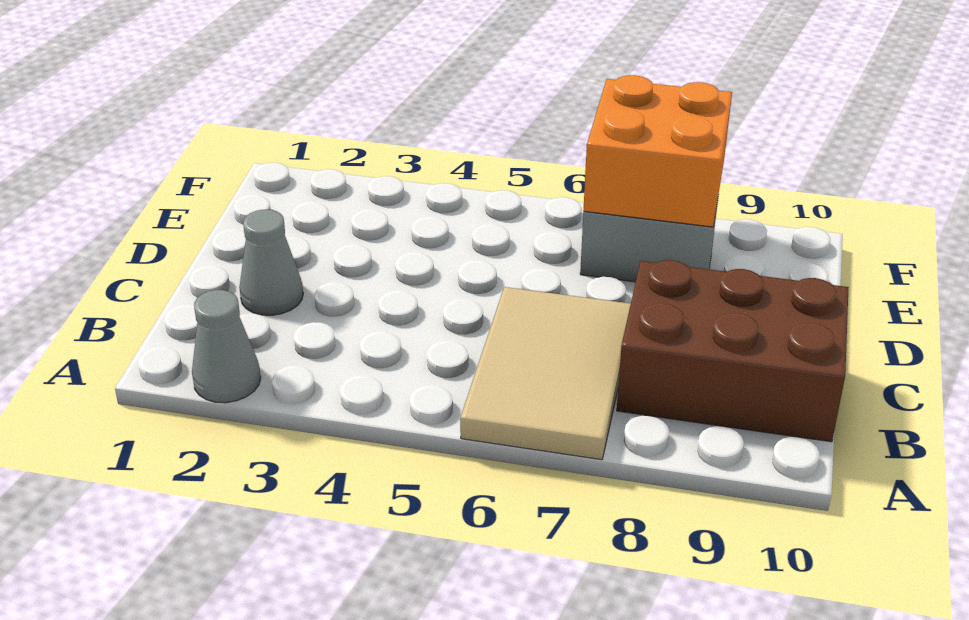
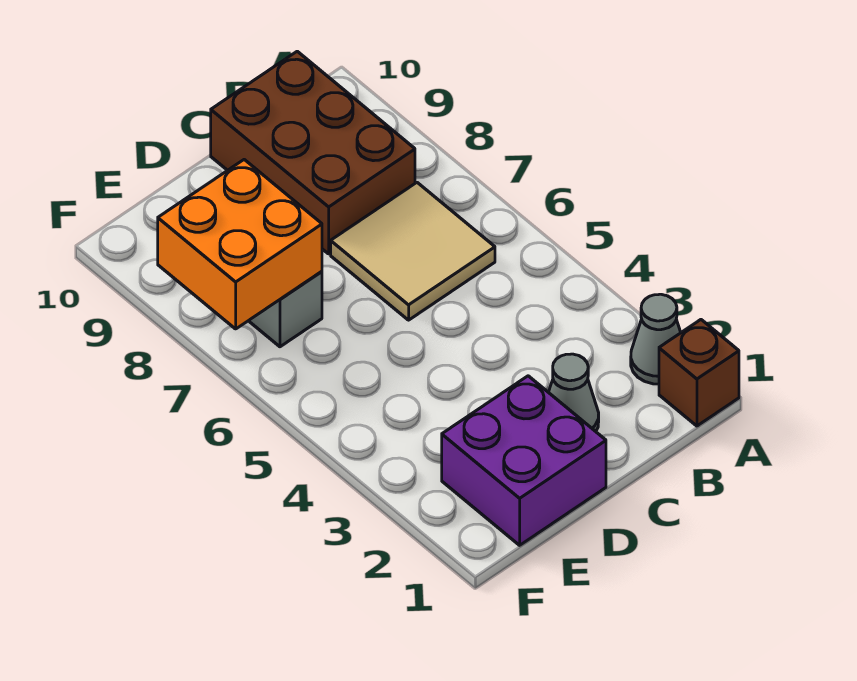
none -> brown 1x1 brick [659,320,739,426]
tan 2x3 tile [460,287,631,460] -> tan 2x2 tile [331,183,495,320]
none -> purple 2x2 brick [442,376,606,545]

